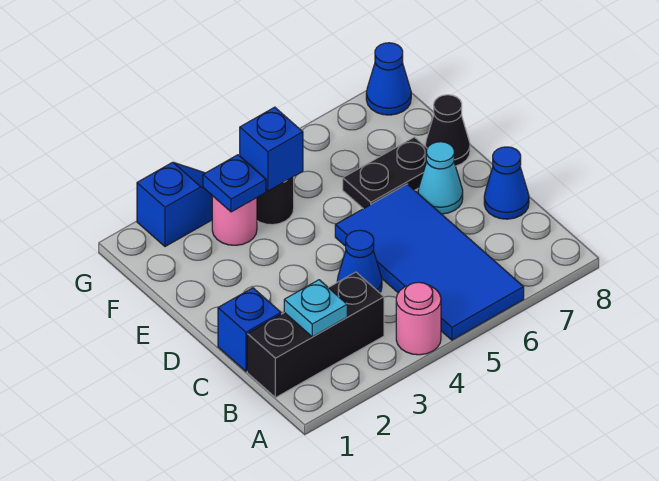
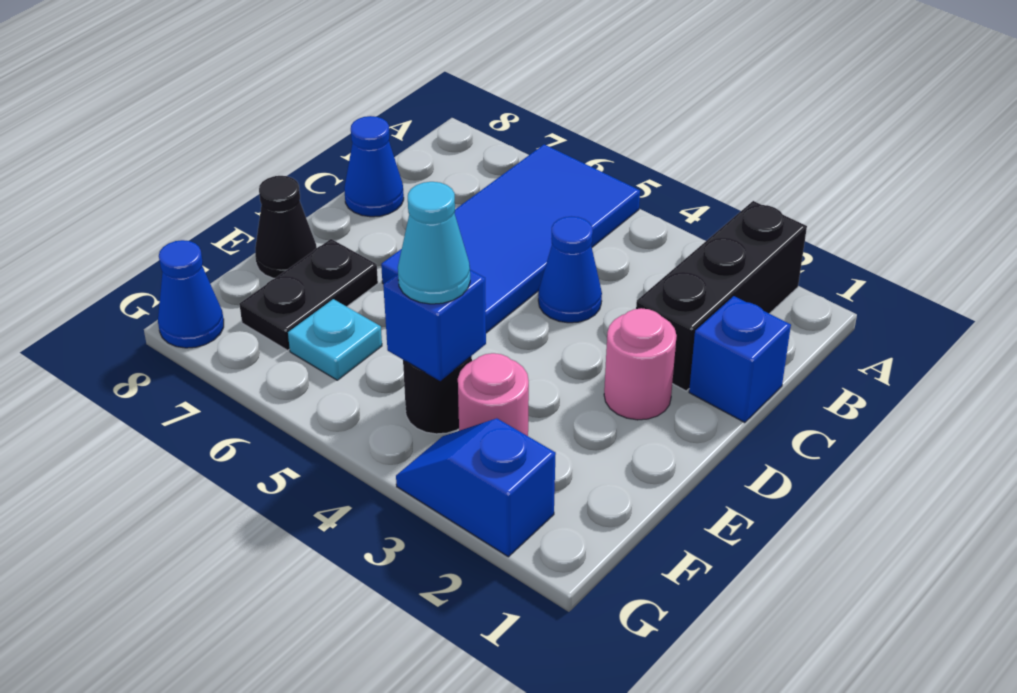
pink 1x1 round brick [396,282,441,355] -> pink 1x1 round brick moved to [604,308,677,420]
black 1x3 brick [247,272,384,398] -> black 1x3 brick turned to [636,201,807,391]
cyan 1x1 plate [284,280,347,337] -> cyan 1x1 plate moved to [288,299,382,380]
cyan 1x1 cone [418,142,463,214] -> cyan 1x1 cone moved to [398,182,470,304]
black 1x2 plate [343,137,427,209] -> black 1x2 plate turned to [239,239,378,350]
blue 1x1 plate [203,155,266,212] -> none

